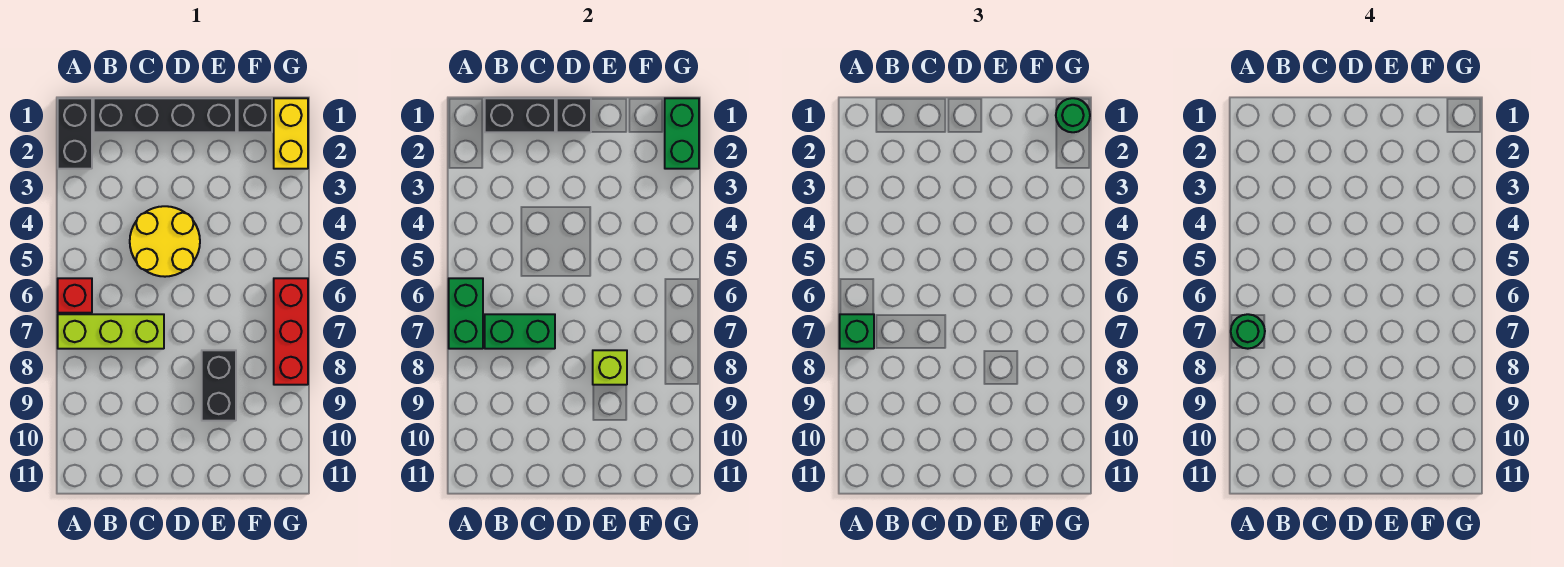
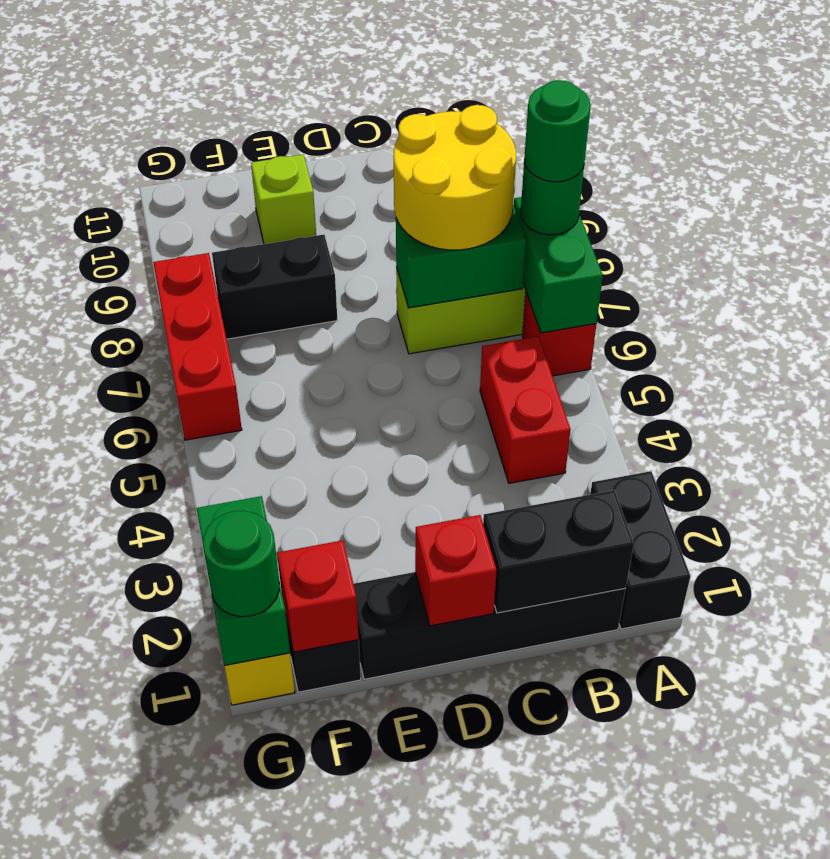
green 1x1 brick [840,314,874,349] -> green 1x1 round brick [521,160,584,235]
none -> red 1x2 brick [480,336,571,483]
yellow 2x2 round brick [130,206,200,277] -> yellow 2x2 round brick moved to [393,105,516,250]
black 1x1 brick [557,98,591,132] -> red 1x1 brick [415,515,497,626]
black 1x2 brick [202,350,236,421] -> black 1x2 brick turned to [212,235,337,339]
lime 1x1 brick [593,350,627,385] -> lime 1x1 brick moved to [251,154,316,244]
none -> red 1x1 brick [277,540,359,652]

